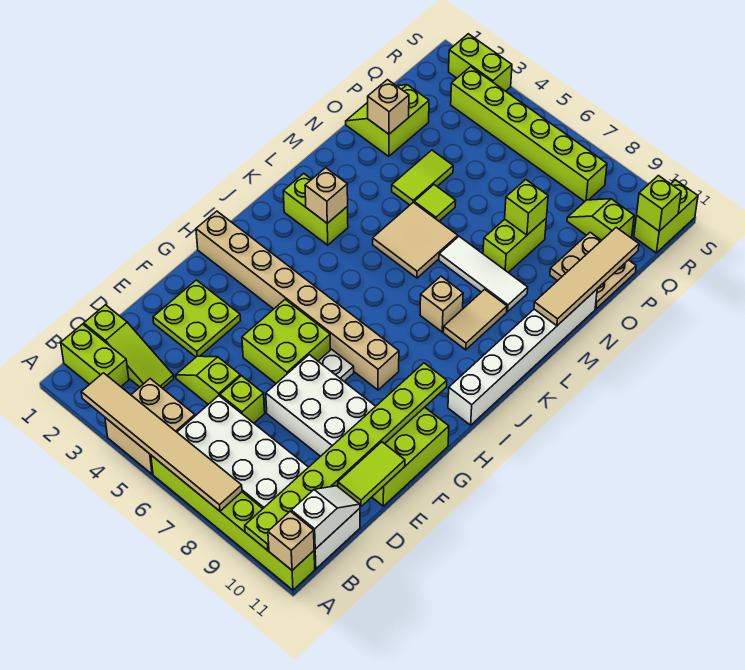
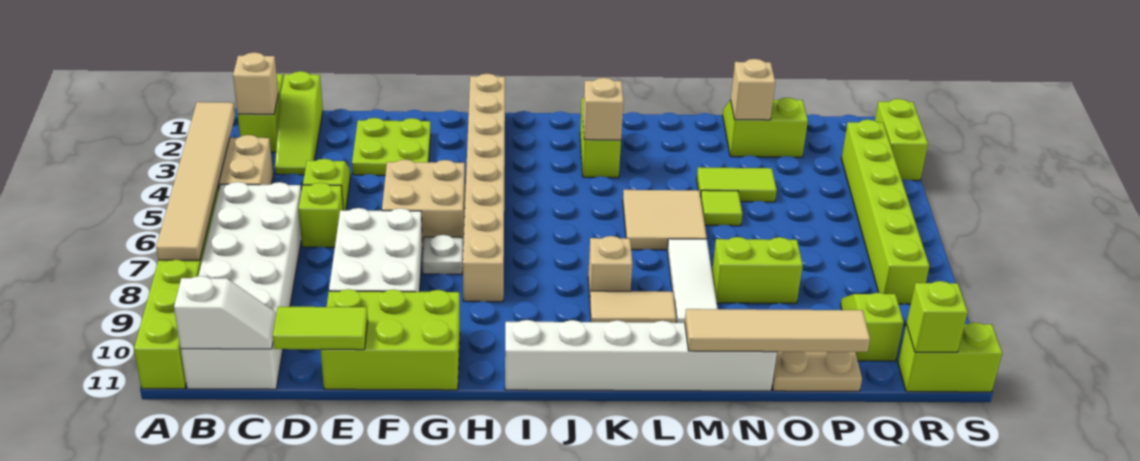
lime 1x8 plate [245,363,447,550] -> none
tan 1x1 brick [268,511,314,570] -> tan 1x1 brick moved to [233,52,278,114]
lime 2x2 brick [242,299,331,383] -> tan 2x2 brick [382,160,465,248]
lime 1x1 brick [505,180,548,235] -> none

